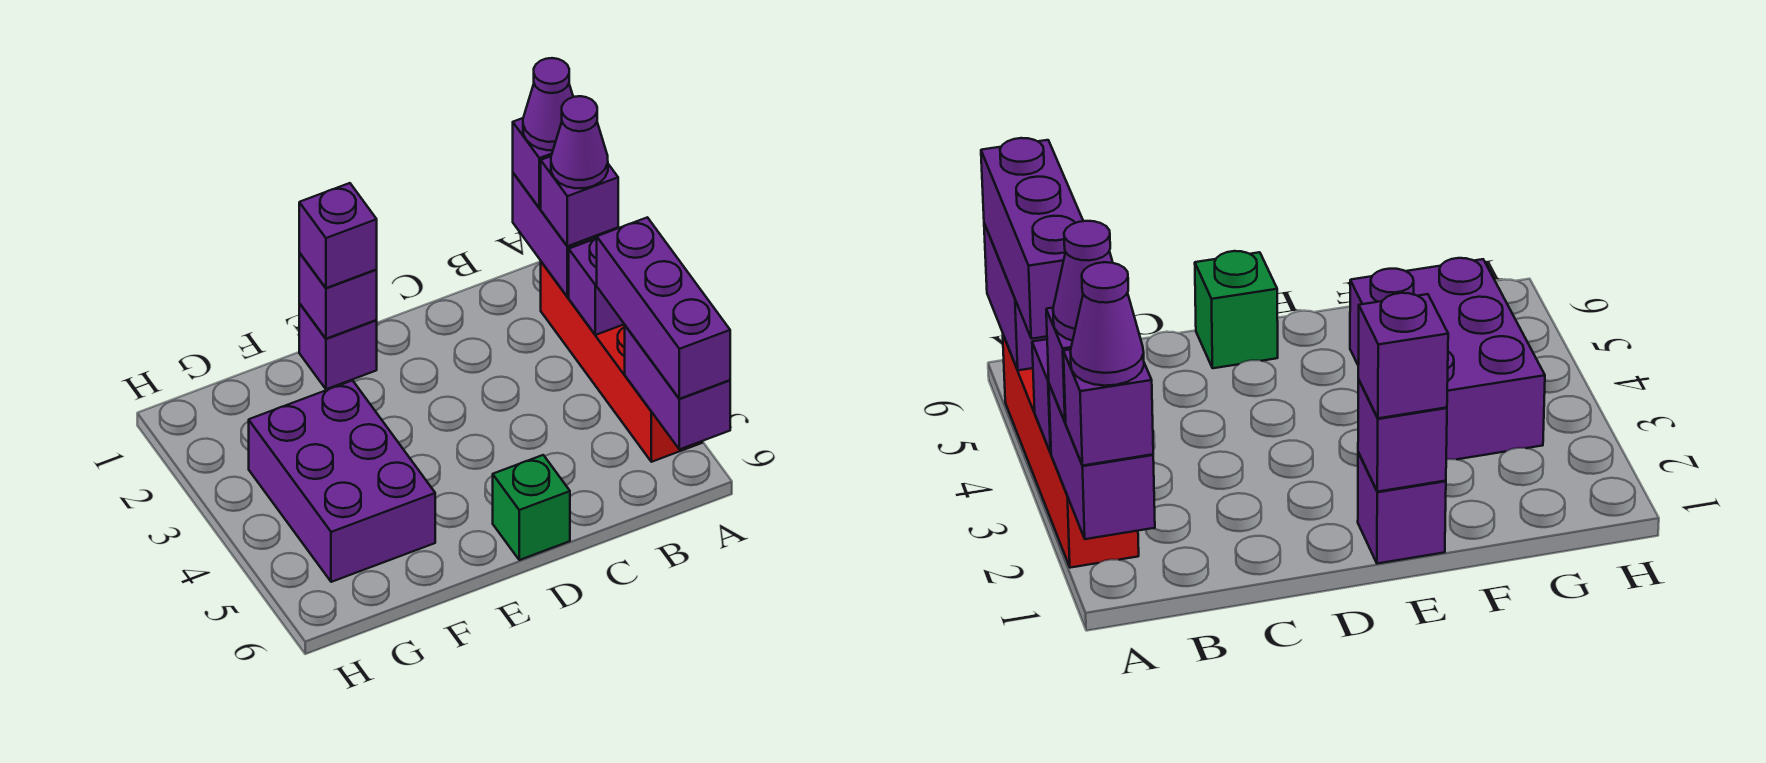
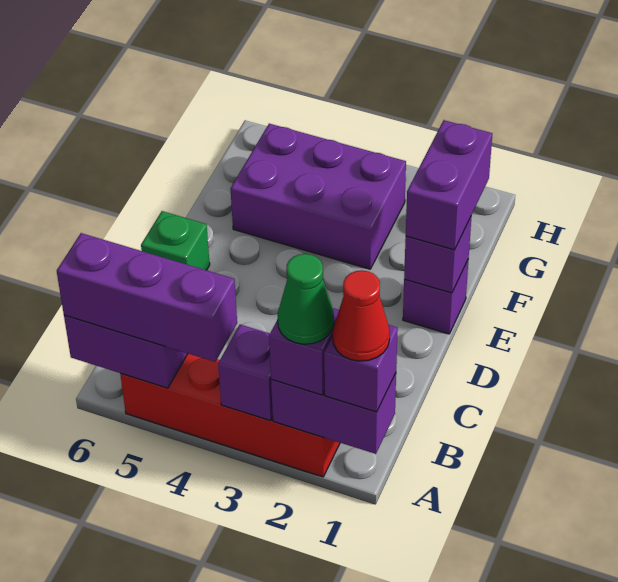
purple 1x1 cone [523,58,573,150] -> red 1x1 cone [333,270,390,361]
purple 1x1 cone [551,96,608,188] -> green 1x1 cone [278,254,334,344]
purple 1x1 brick [299,183,377,288] -> purple 1x2 brick [406,120,492,250]

